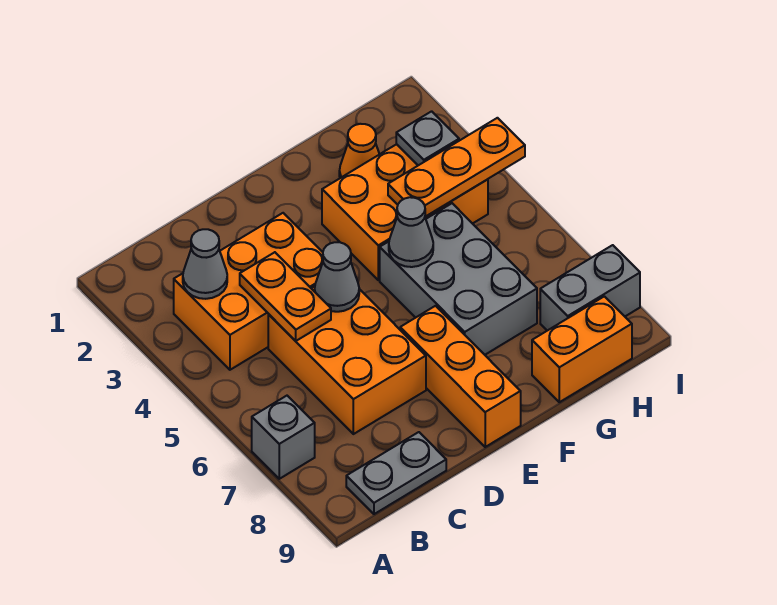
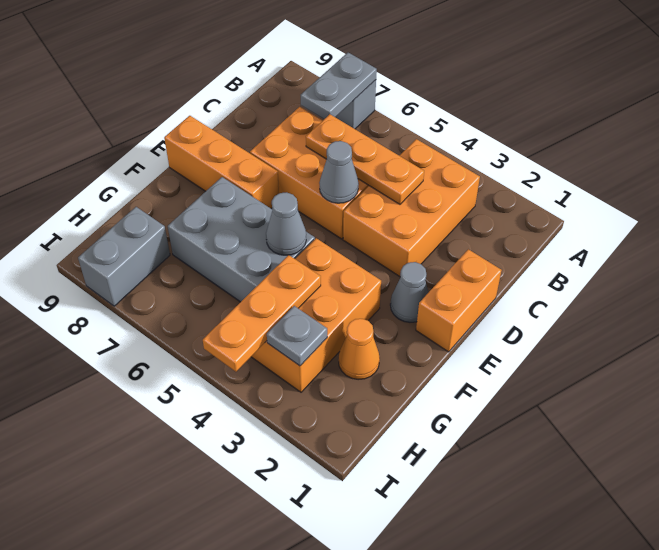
grey 1x1 cone [183,229,227,299] -> grey 1x1 cone moved to [390,262,429,322]
grey 1x2 plate [346,432,446,514] -> grey 1x2 plate moved to [301,53,377,119]
orange 1x2 plate [240,252,331,341] -> orange 1x3 plate [306,114,424,204]
orange 1x2 brick [532,296,632,402] -> orange 1x2 brick moved to [416,249,502,352]

